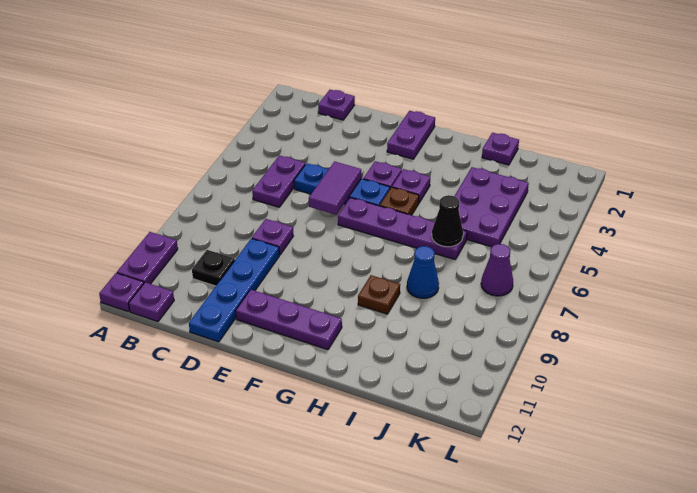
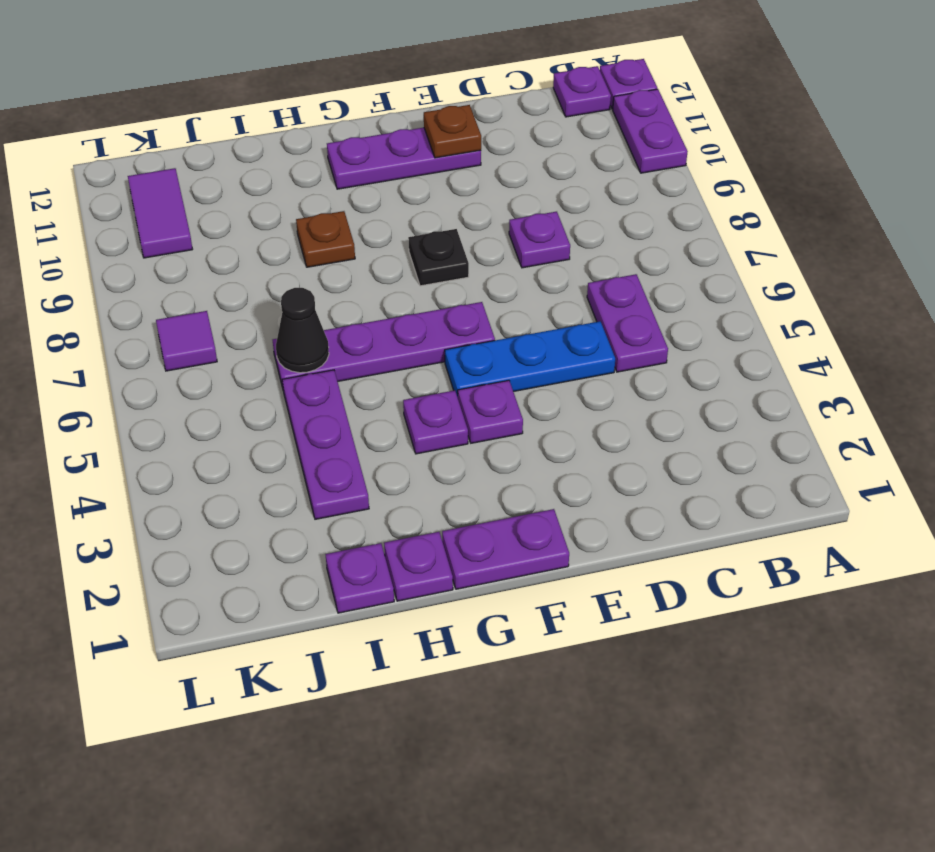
purple 1x1 plate [318,90,355,120] -> purple 1x1 plate moved to [384,532,453,601]
black 1x1 plate [192,250,235,286] -> black 1x1 plate moved to [408,229,469,286]
blue 1x4 plate [189,239,279,342] -> none
purple 1x2 tile [309,162,361,215] -> purple 1x2 tile moved to [128,168,193,258]
purple 1x2 plate [387,111,435,159] -> purple 1x2 plate turned to [442,509,569,589]
brown 1x1 plate [380,187,419,215] -> brown 1x1 plate moved to [424,105,481,158]
purple 2x3 plate [454,167,529,247] -> purple 1x3 plate [282,370,369,519]
blue 1x1 cone [407,246,439,298] -> none
purple 1x1 cone [481,244,513,296] -> purple 1x1 tile [156,311,217,371]

